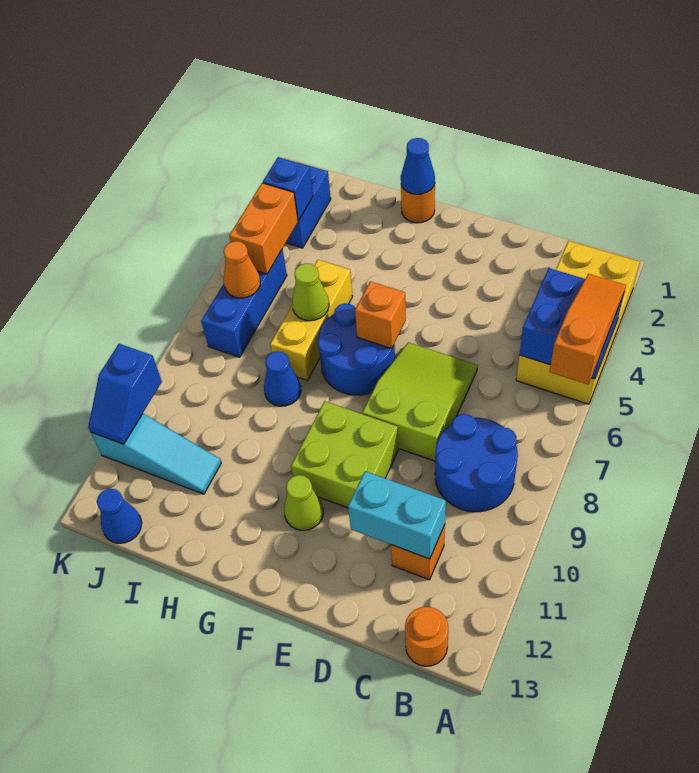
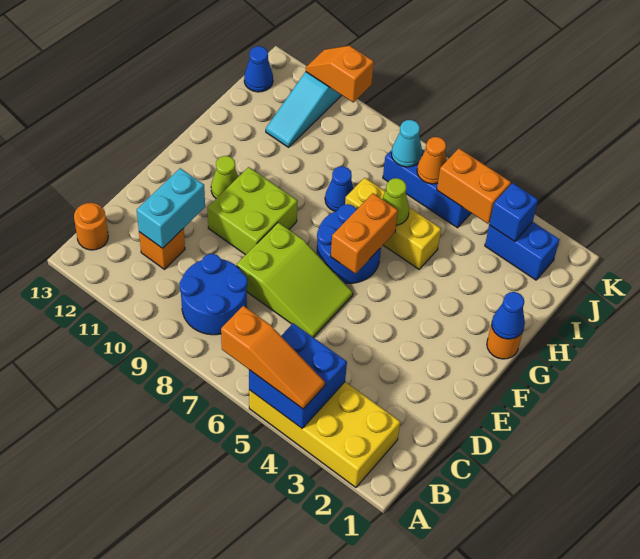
orange 1x1 brick [355,281,406,349] -> orange 1x2 brick [331,193,398,274]
none -> cyan 1x1 cone [391,120,422,167]
blue 1x2 slope [88,344,162,444] -> orange 1x2 slope [306,46,374,102]

